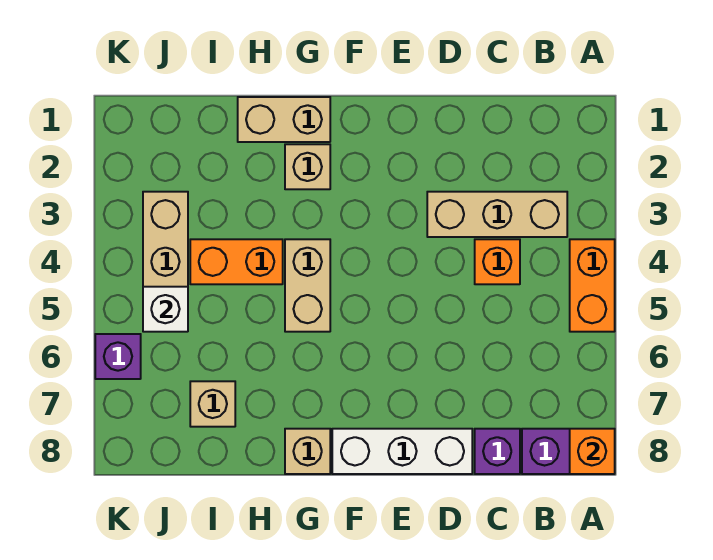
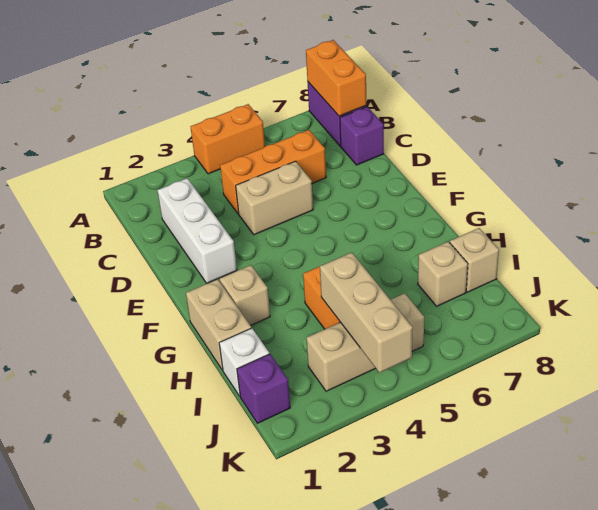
orange 1x1 brick [570,429,615,474] -> orange 1x2 brick [306,40,366,116]
tan 1x3 brick [427,192,567,237] -> tan 1x3 brick moved to [320,252,413,373]
orange 1x1 brick [475,239,520,284] -> orange 1x3 brick [220,130,326,214]
white 1x3 brick [332,429,472,474] -> white 1x3 brick moved to [158,178,237,283]
tan 1x2 brick [285,239,330,332] -> tan 1x2 brick moved to [236,161,313,235]
tan 1x1 brick [285,429,330,474] -> tan 1x1 brick moved to [450,228,499,292]
white 1x1 brick [143,287,188,332] -> white 1x1 brick moved to [219,328,269,396]
purple 1x1 brick [95,334,141,379] -> purple 1x1 brick moved to [237,354,290,423]

